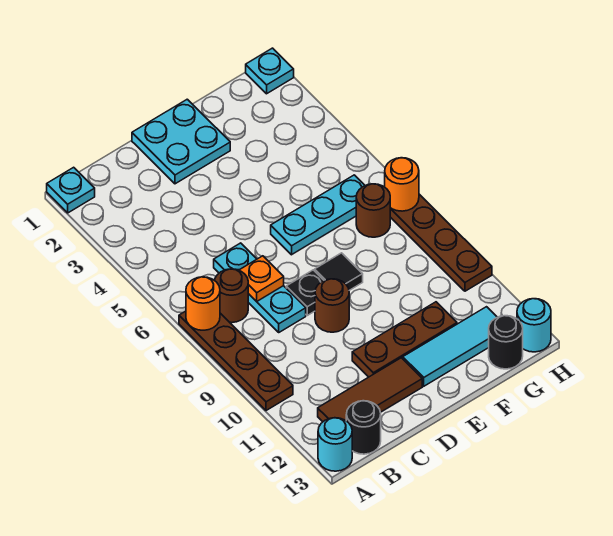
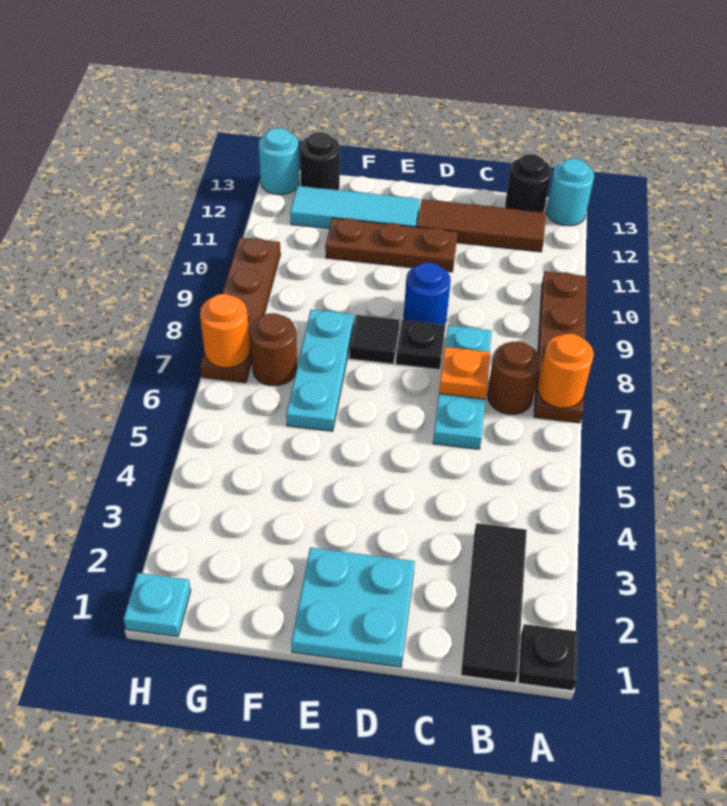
cyan 1x1 plate [47,167,95,213] -> black 1x1 plate [518,624,578,691]
none -> black 1x3 tile [461,523,527,683]
brown 1x1 round brick [315,279,349,332] -> blue 1x1 round brick [404,262,451,325]
cyan 1x3 plate [271,175,365,255] -> cyan 1x3 plate turned to [286,310,354,431]

